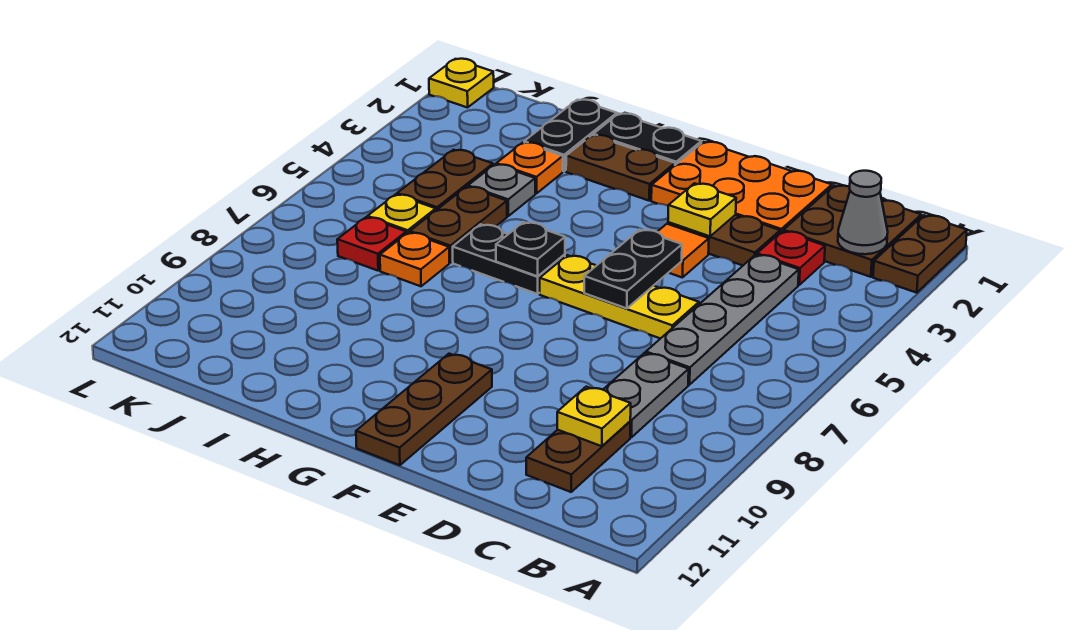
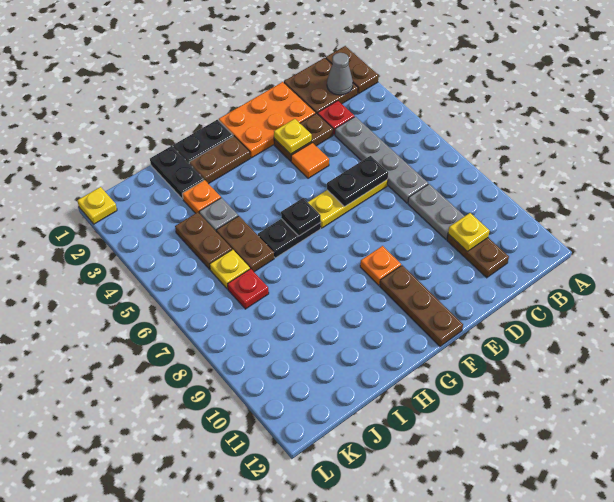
black 1x2 plate [584,229,682,308] -> black 1x2 plate turned to [327,156,388,206]
orange 1x1 plate [380,232,449,286] -> orange 1x1 plate moved to [360,246,401,285]

